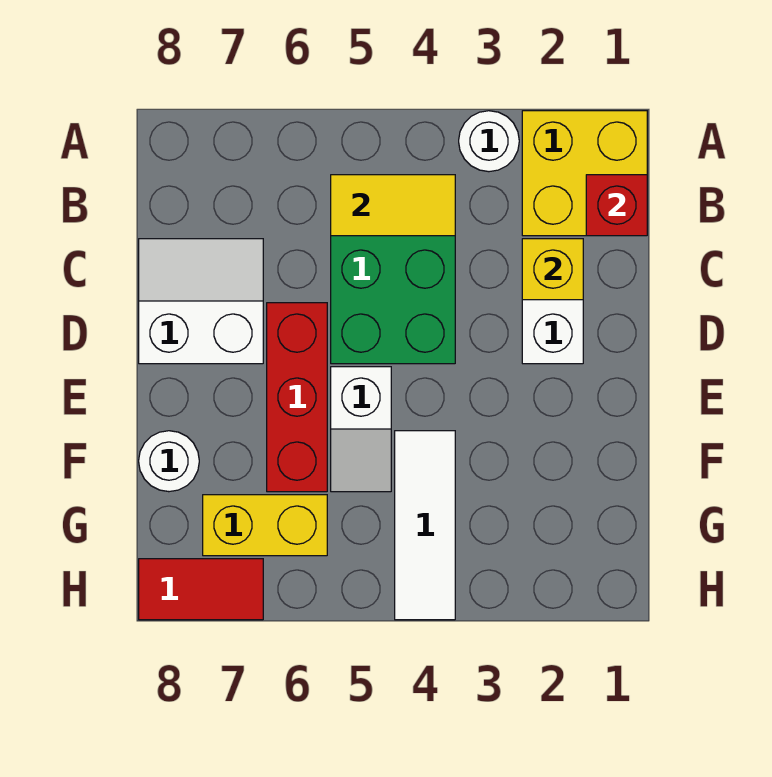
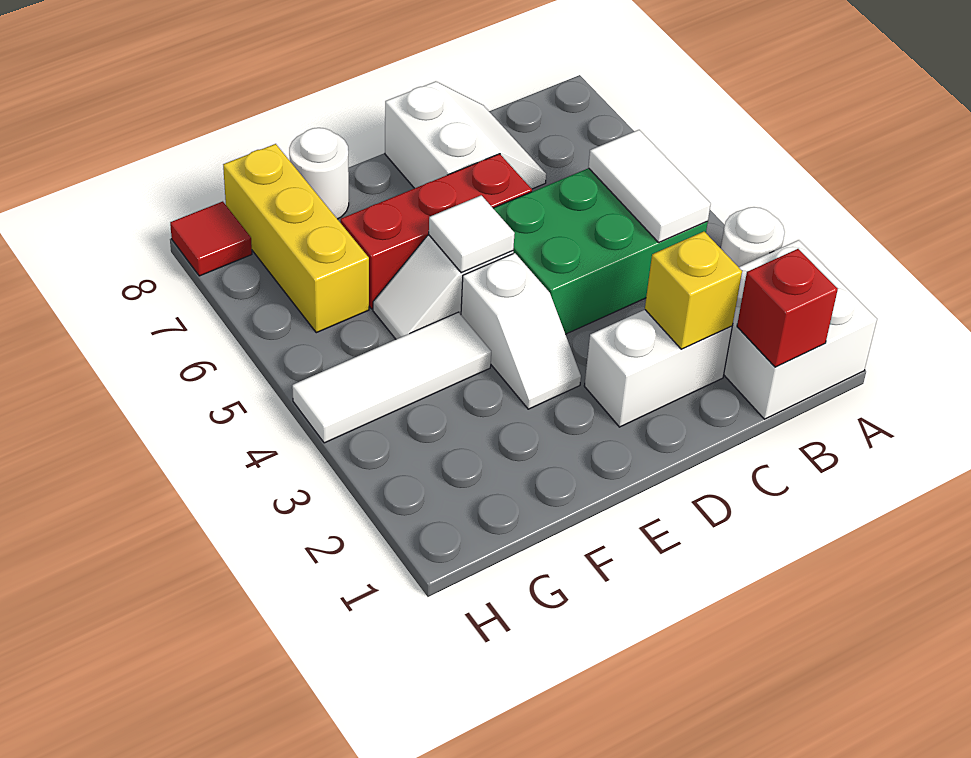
yellow 2x2 brick [522,111,647,236] -> white 2x2 brick [724,240,877,419]
yellow 1x2 tile [331,175,455,236] -> white 1x2 tile [588,130,711,242]
none -> white 1x2 slope [461,253,581,409]
none -> white 1x1 tile [429,195,515,273]
yellow 1x2 brick [203,495,327,556] -> yellow 1x3 brick [223,144,369,333]
red 1x2 tile [139,559,263,620] -> red 1x1 tile [170,201,252,276]

